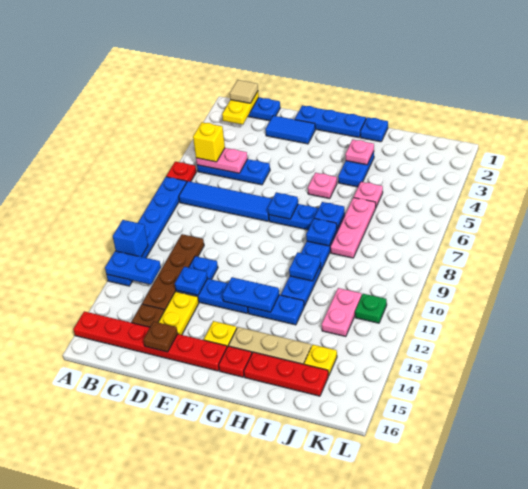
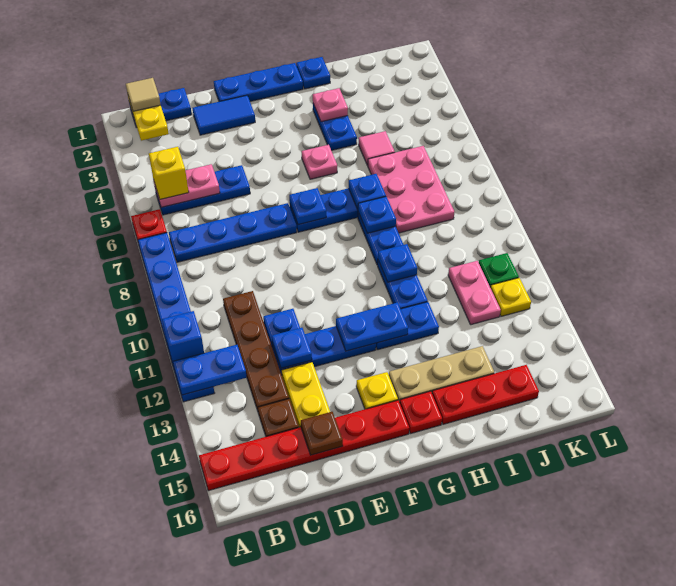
blue 1x4 tile [179,181,272,221] -> blue 1x4 plate [169,203,297,262]
pink 1x1 plate [354,182,383,207] -> pink 1x1 tile [359,131,395,166]
pink 1x3 plate [330,198,376,258] -> pink 2x3 plate [368,146,454,233]
yellow 1x1 plate [304,345,337,376] -> yellow 1x1 plate moved to [490,278,531,316]

